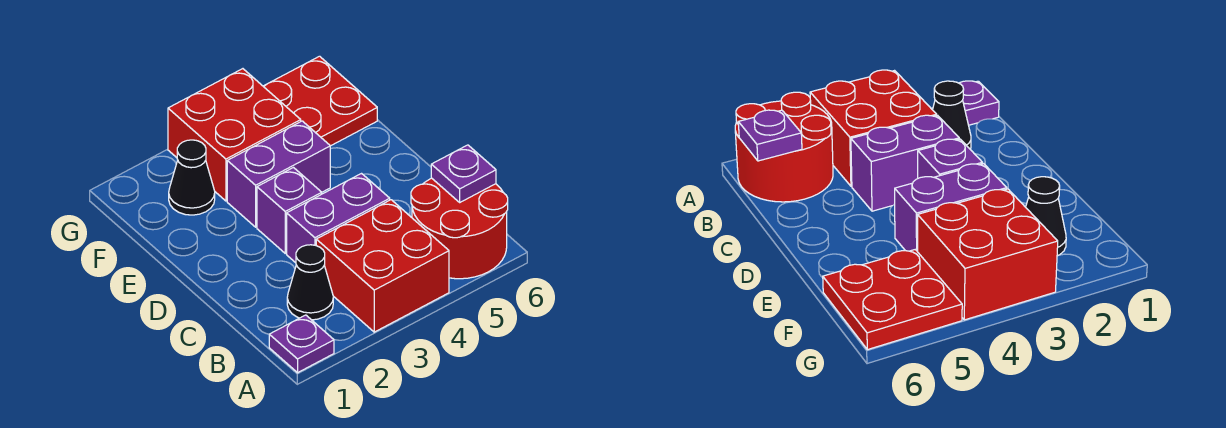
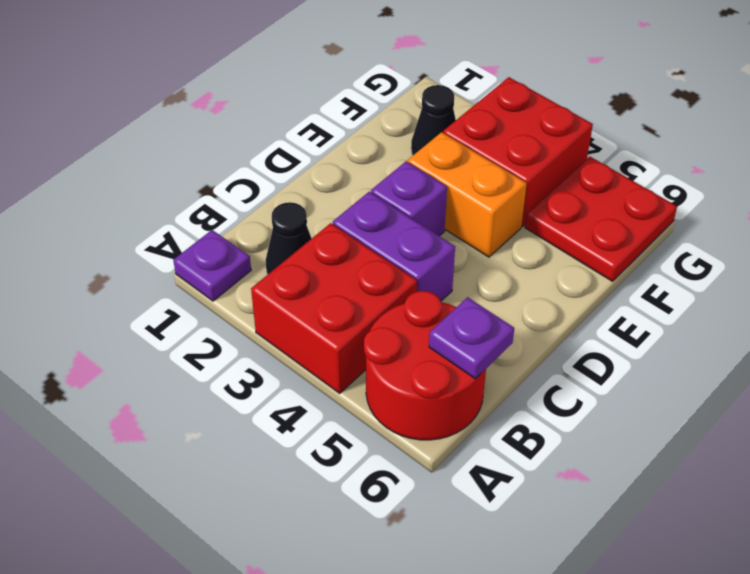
purple 1x2 brick [227,121,330,227] -> orange 1x2 brick [408,132,527,257]

